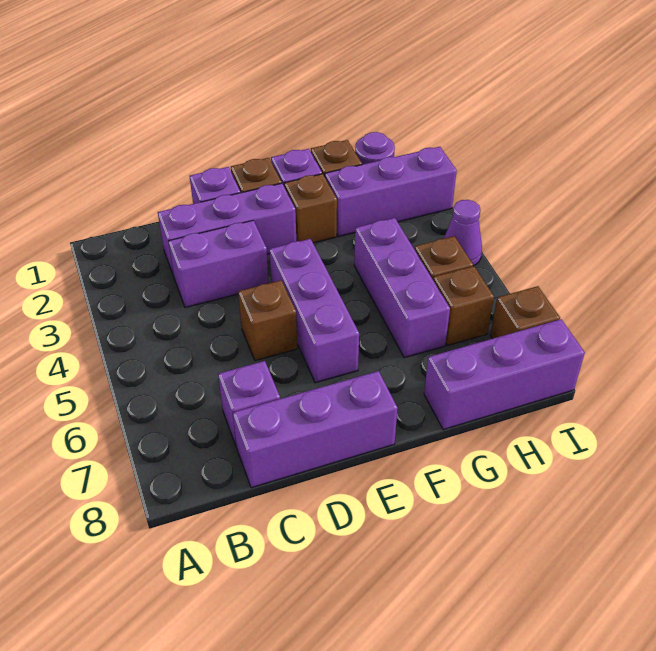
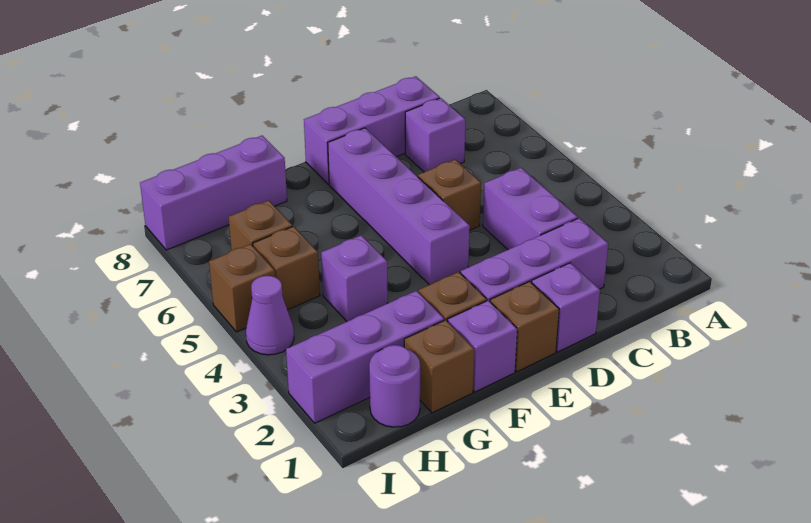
purple 1x2 brick [168,220,269,308] -> purple 1x2 brick turned to [483,168,578,250]
purple 1x3 brick [269,239,359,383] -> purple 1x4 brick [328,128,470,285]
purple 1x3 brick [354,218,450,358] -> purple 1x1 brick [321,235,388,321]
brown 1x1 brick [490,286,560,339] -> brown 1x1 brick moved to [209,244,275,332]

